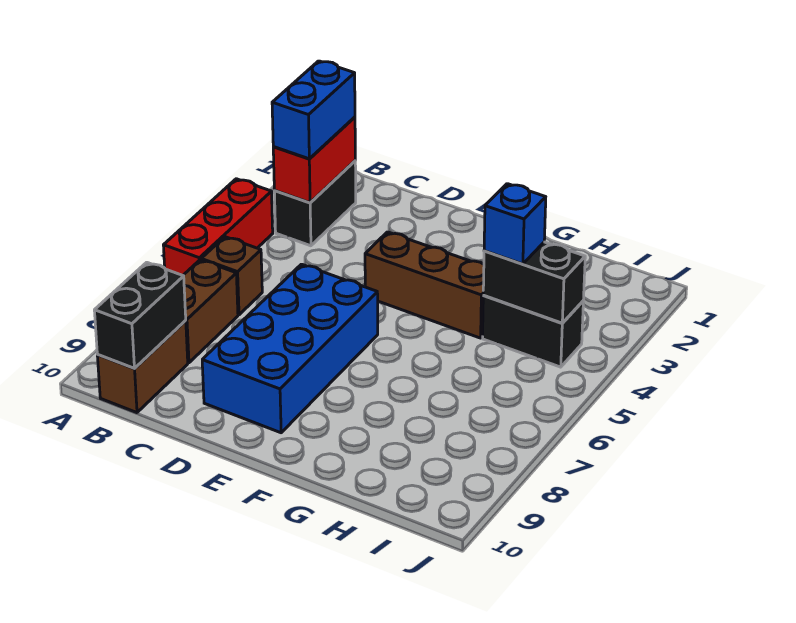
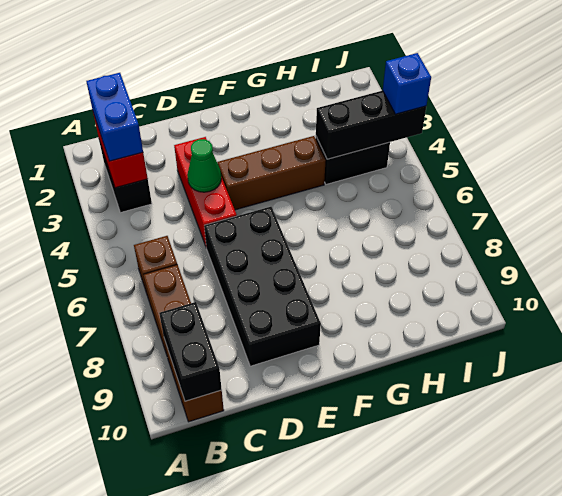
red 1x3 brick [163,179,273,275] -> red 1x3 brick moved to [174,137,237,248]
none -> green 1x1 cone [187,139,221,192]
blue 2x4 brick [202,264,378,433] -> black 2x4 brick [204,207,321,366]
black 1x2 brick [483,242,585,323] -> black 1x3 brick [316,91,426,159]
blue 1x1 brick [484,184,546,264] -> blue 1x1 brick moved to [383,53,431,114]

